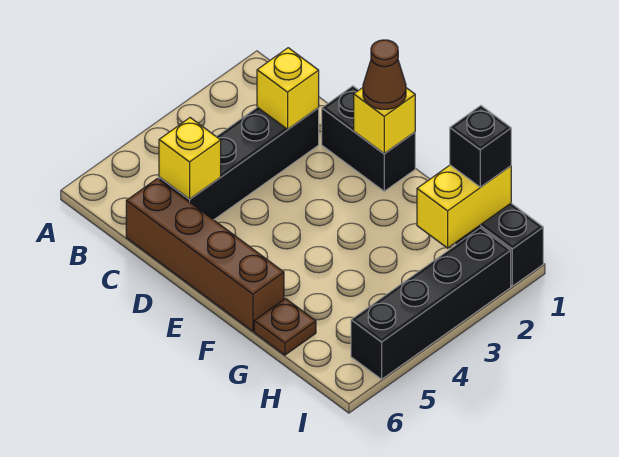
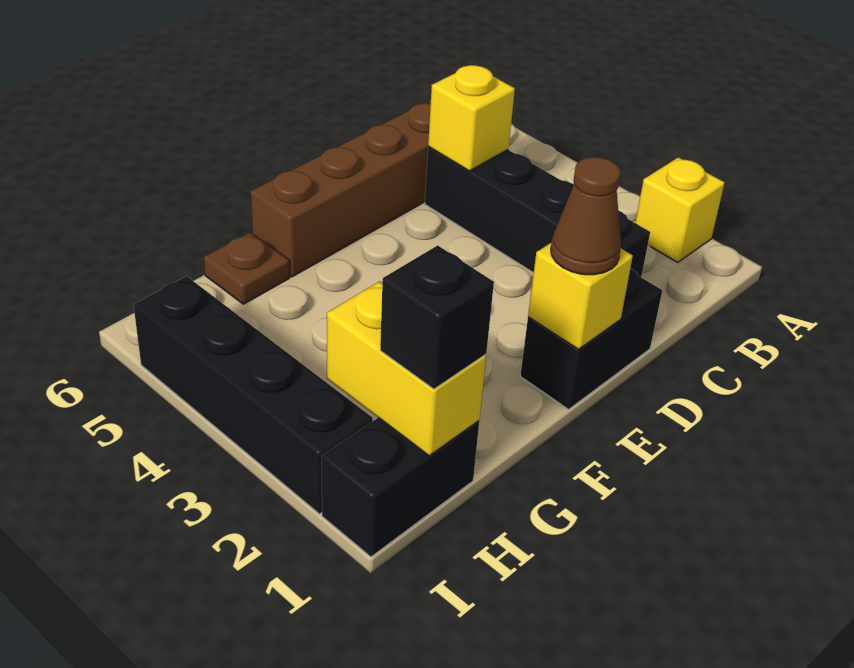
yellow 1x1 brick [257,48,319,129] -> yellow 1x1 brick moved to [635,157,725,263]

